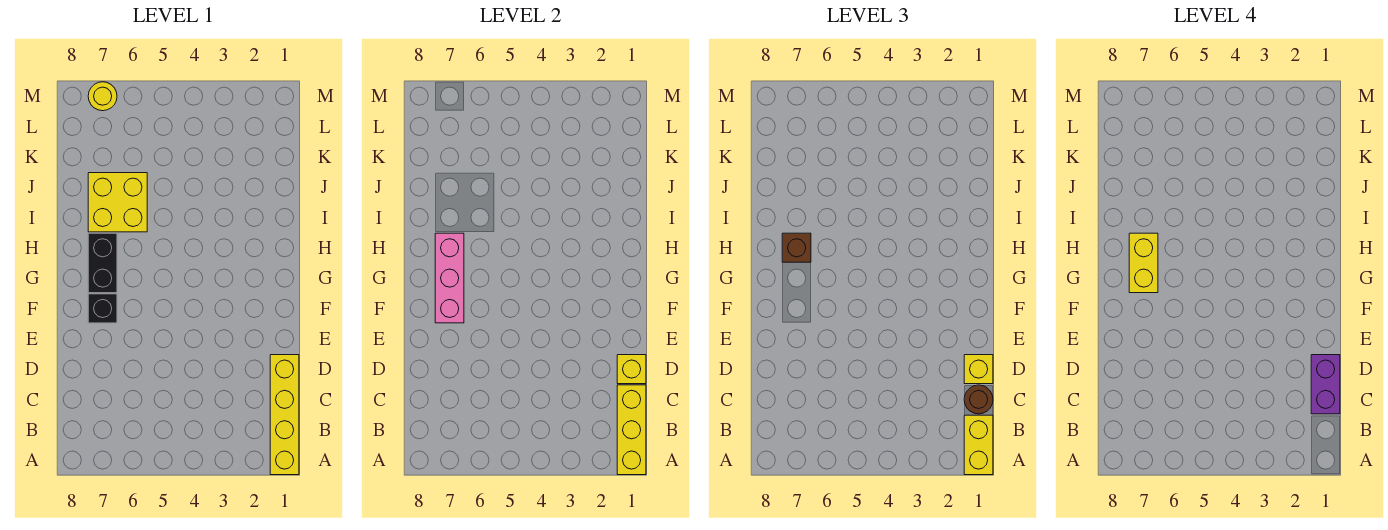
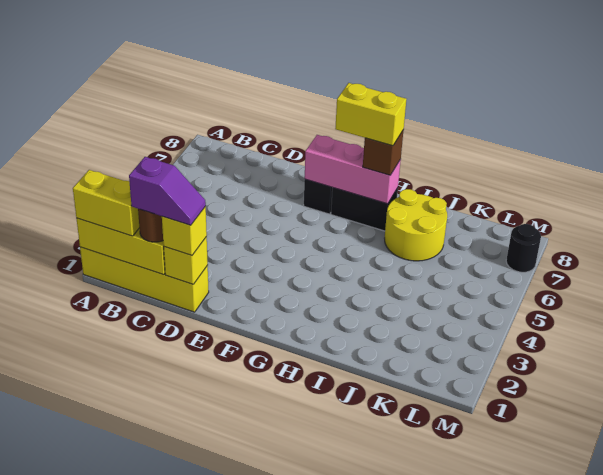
purple 1x2 brick [1311,355,1340,414] -> purple 1x2 slope [129,157,206,225]
yellow 2x2 brick [88,173,147,232] -> yellow 2x2 round brick [385,189,447,261]
yellow 1x1 round brick [88,82,117,111] -> black 1x1 round brick [506,224,541,272]

